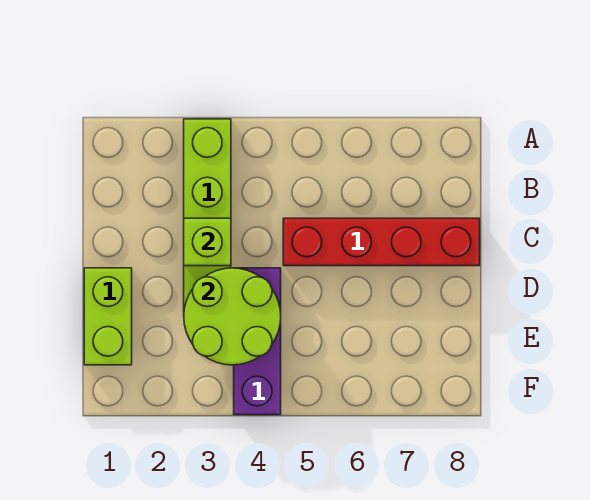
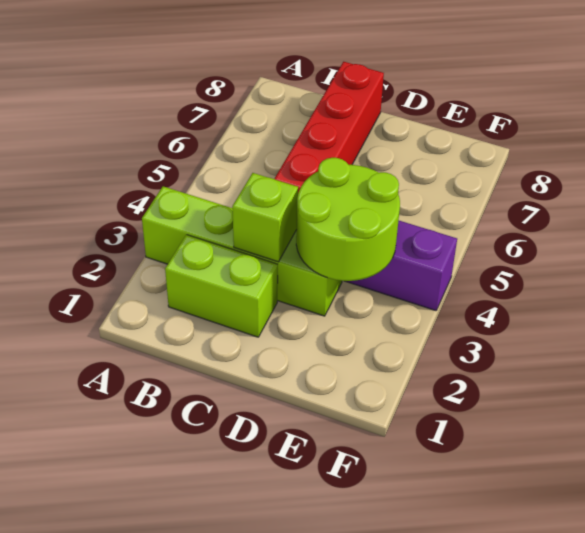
lime 1x2 brick [84,268,132,365] -> lime 1x2 brick moved to [165,235,278,337]

